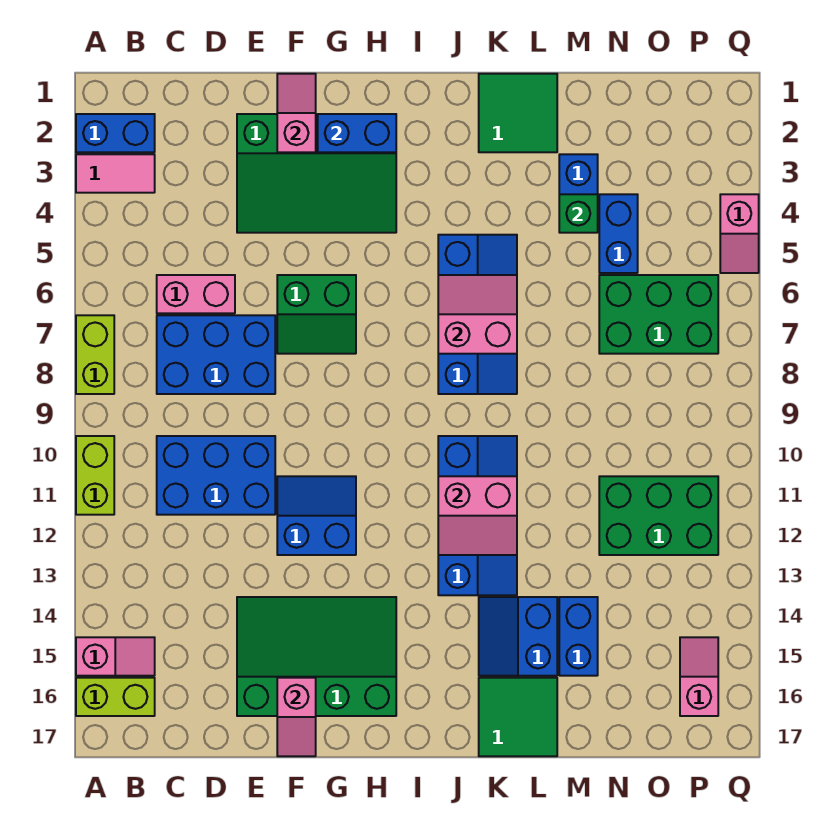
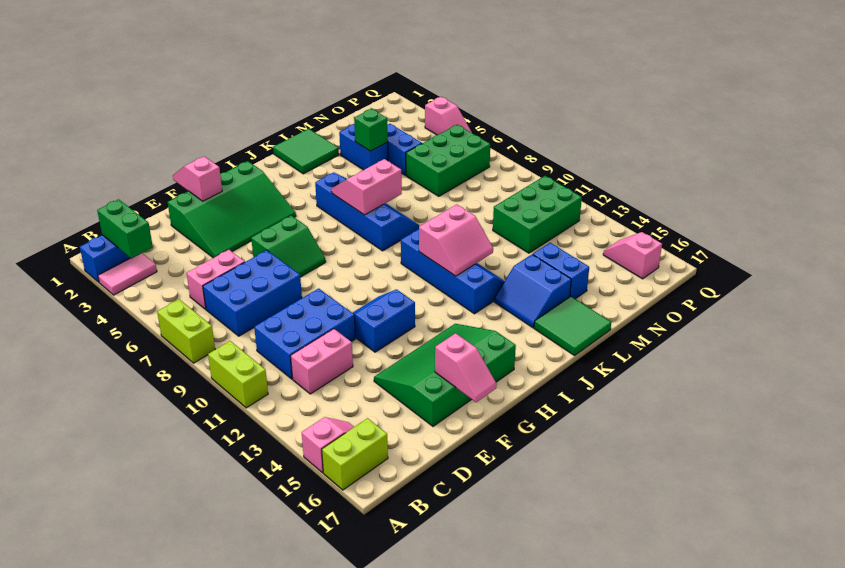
none -> green 1x2 brick [97,199,153,258]
none -> pink 1x2 brick [291,329,353,394]
blue 1x2 brick [318,114,396,152] -> none

